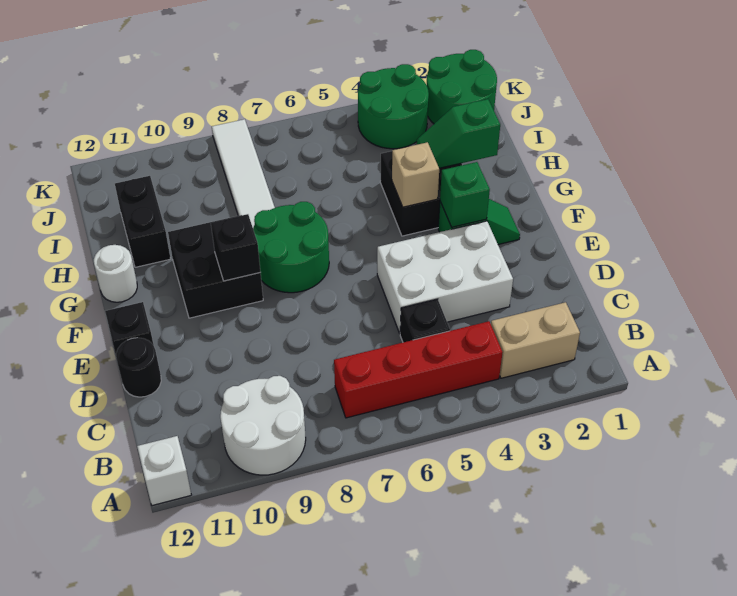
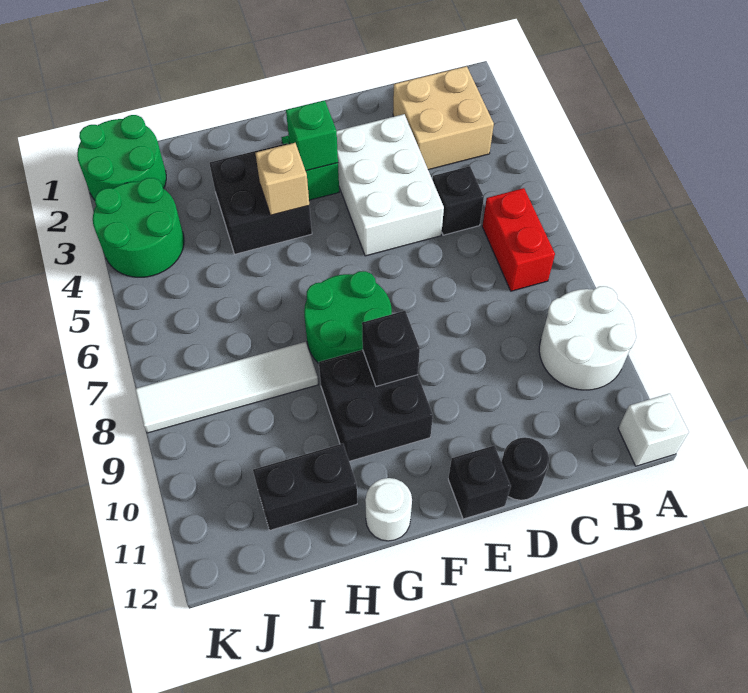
tan 1x2 brick [491,302,580,378] -> tan 2x2 brick [393,66,494,170]
red 1x4 brick [334,321,503,418] -> red 1x2 brick [482,188,555,291]
green 1x2 slope [417,99,500,168] -> none

